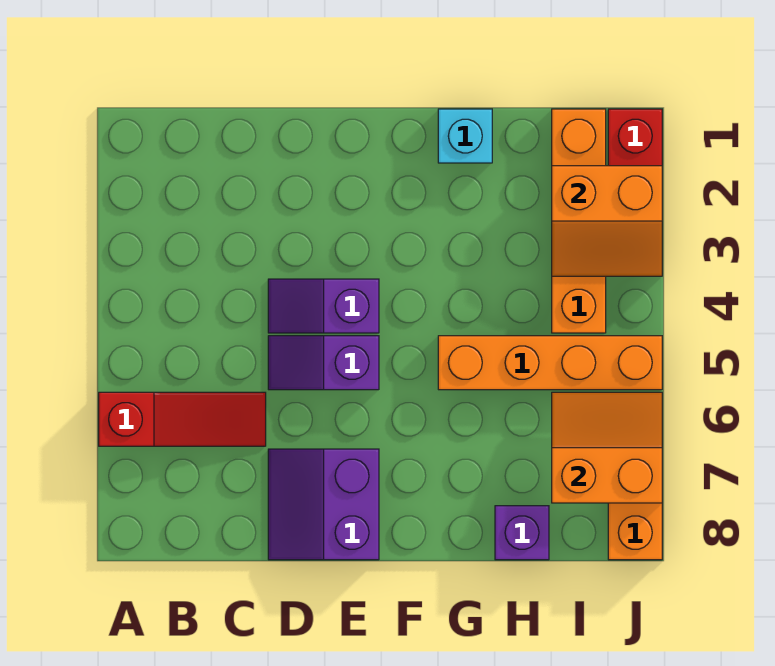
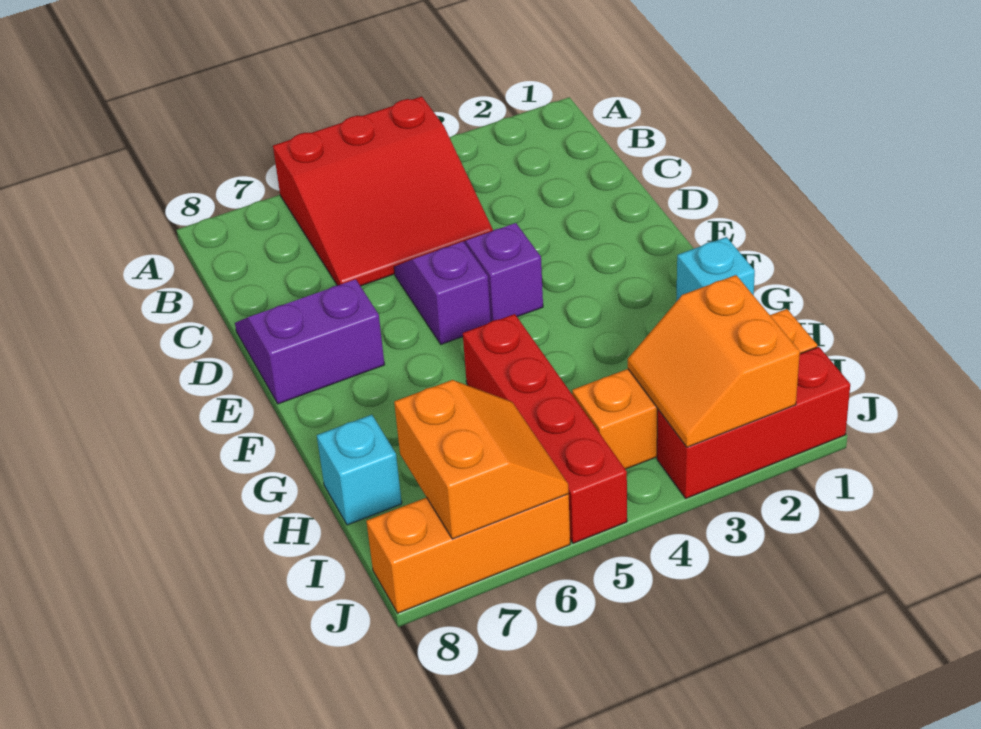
red 1x3 slope [99,392,266,446] -> red 3x3 slope [273,96,493,286]
orange 1x4 brick [438,336,662,390] -> red 1x4 brick [463,314,627,543]
purple 1x1 brick [495,506,549,560] -> cyan 1x1 brick [317,415,402,525]

